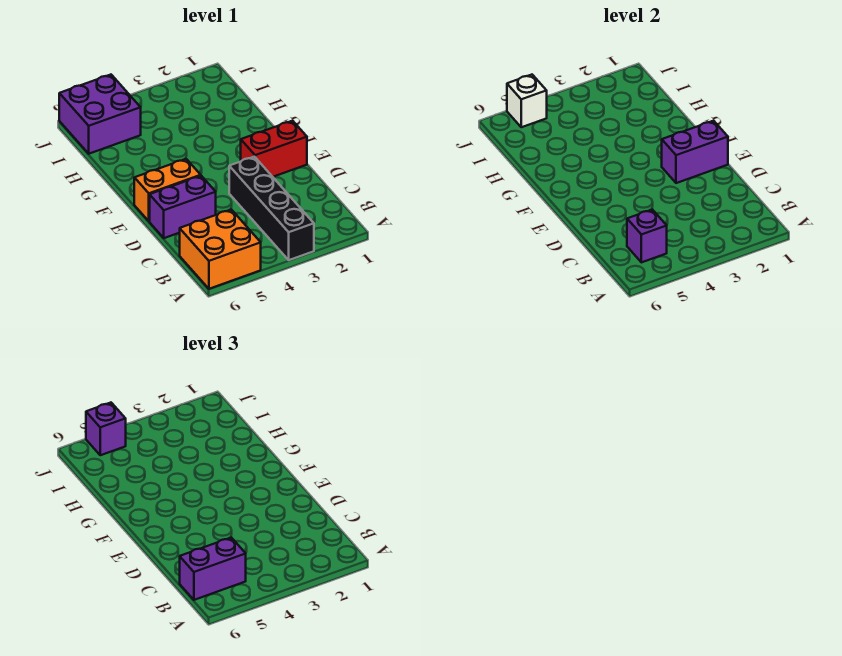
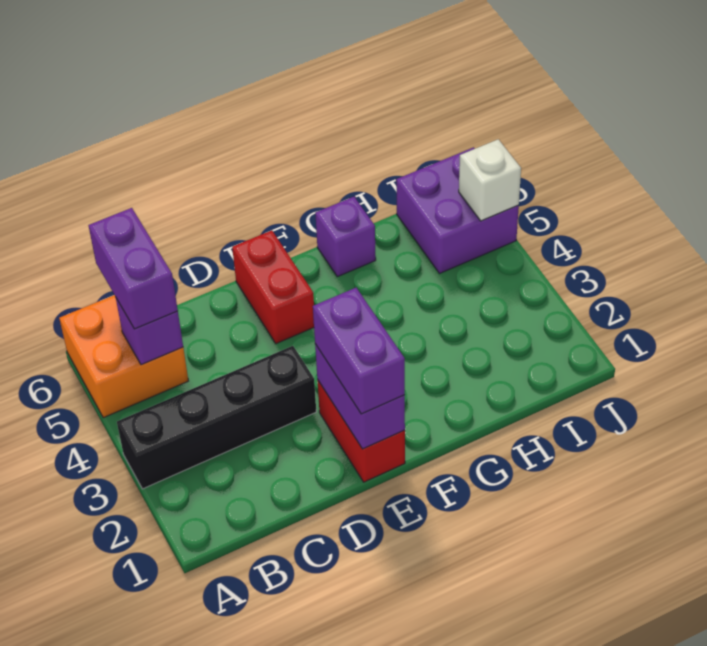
purple 1x2 brick [150,176,216,238] -> purple 1x2 brick moved to [313,288,405,414]
orange 1x2 brick [134,159,201,221] -> red 1x2 brick [232,230,314,344]
purple 1x1 brick [86,403,126,455] -> purple 1x1 brick moved to [315,197,376,277]

